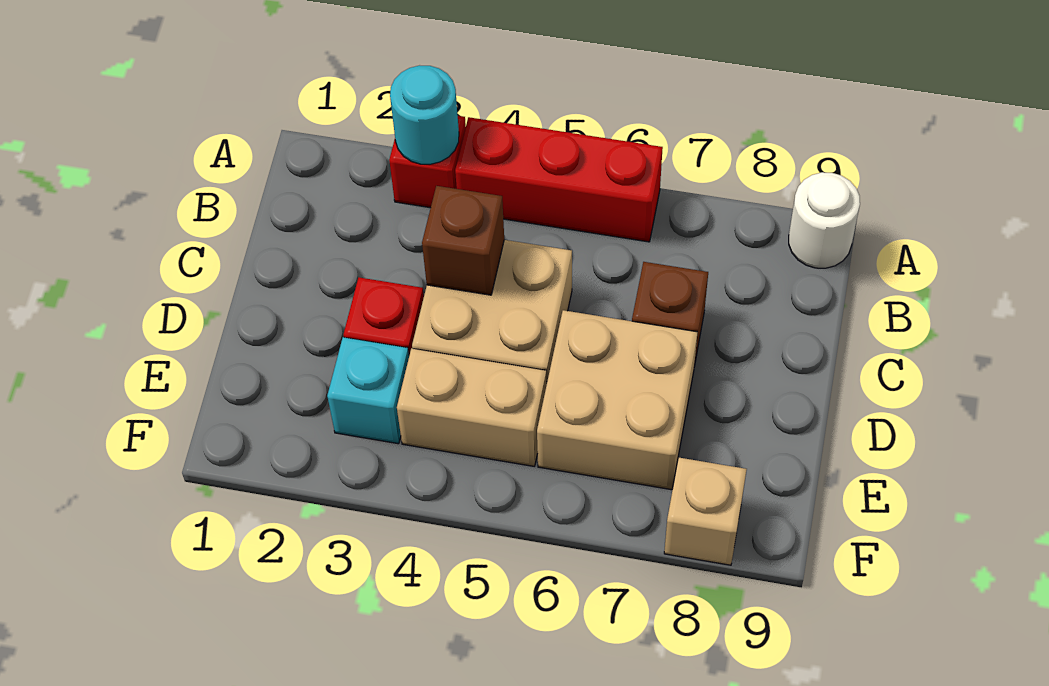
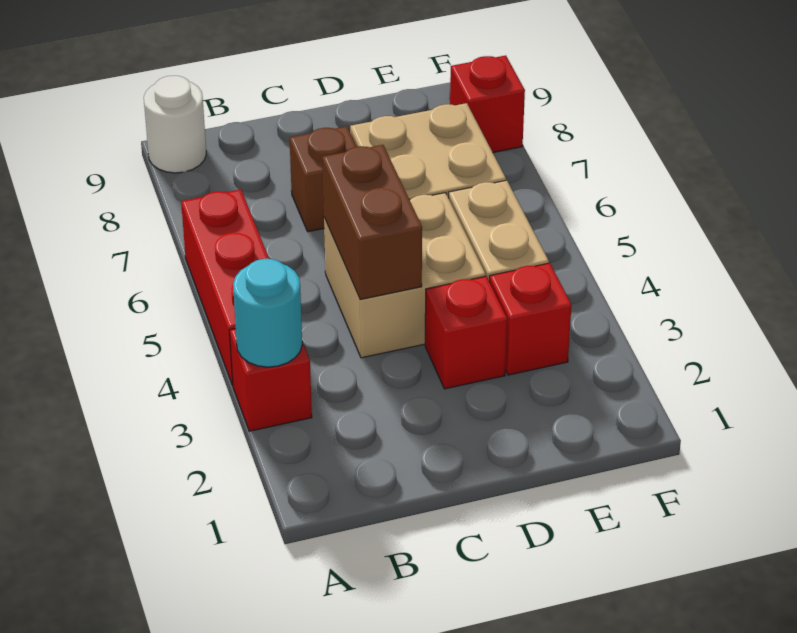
brown 1x1 brick [422,186,504,295] -> brown 1x2 brick [322,145,422,300]
cyan 1x1 brick [327,337,409,444] -> red 1x1 brick [490,263,571,375]
tan 1x1 brick [664,457,747,565] -> red 1x1 brick [450,55,525,152]

